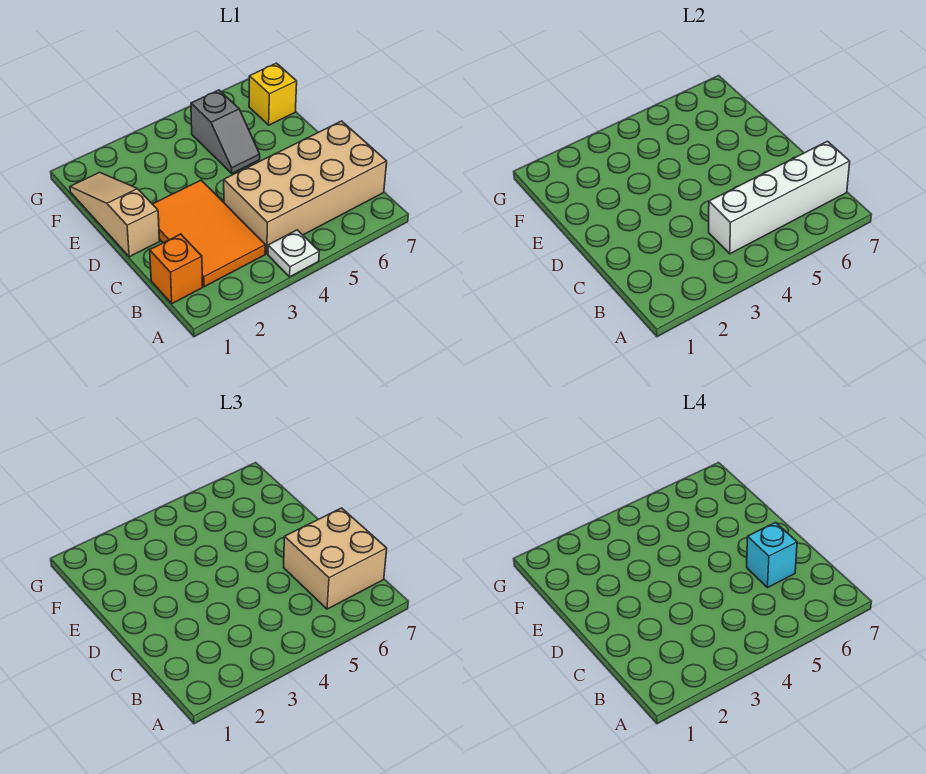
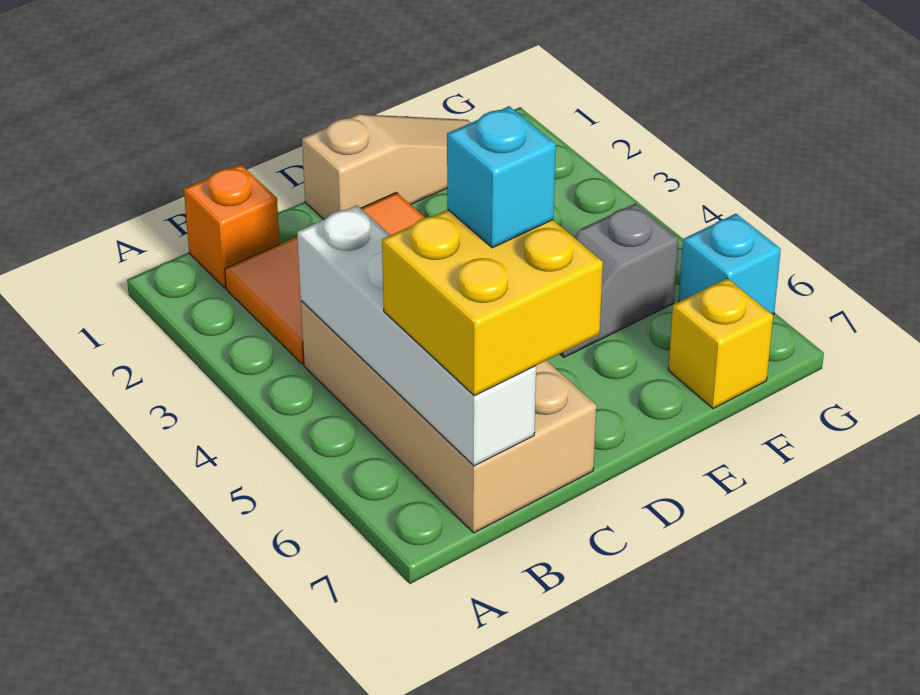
white 1x1 plate [268,230,319,277] -> none
tan 2x2 brick [284,508,387,609] -> yellow 2x2 brick [382,210,603,396]
none -> cyan 1x1 brick [679,214,781,315]

